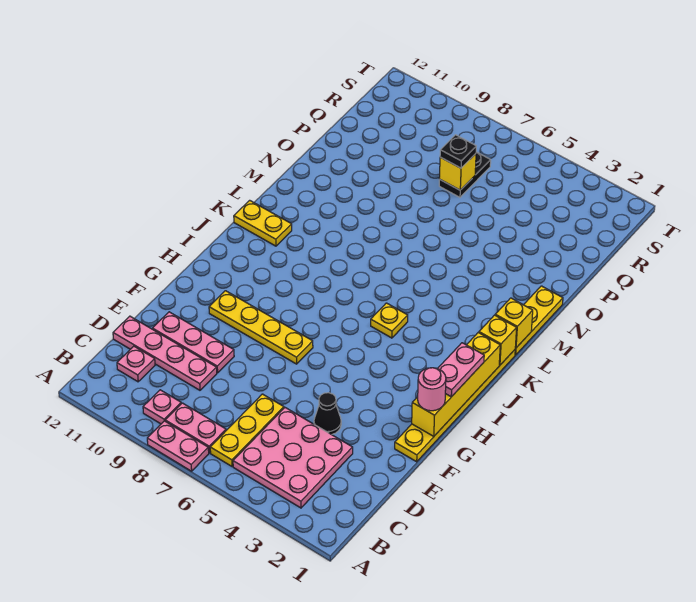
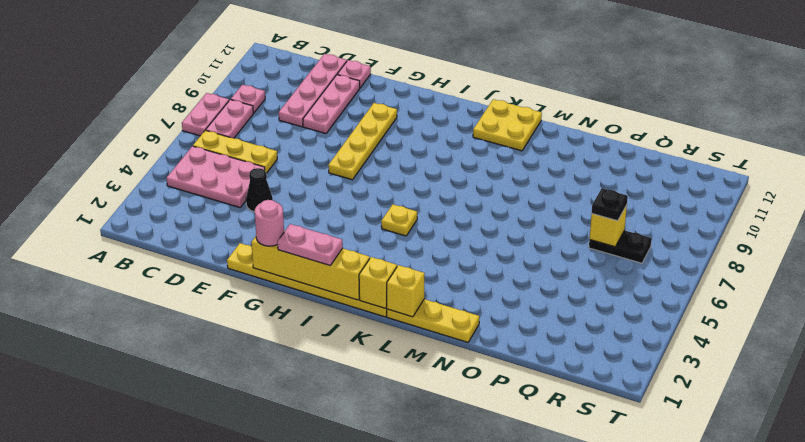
pink 3x3 plate [233,408,353,508] -> pink 2x3 plate [167,146,265,207]
pink 1x1 plate [117,346,155,382] -> pink 1x1 plate moved to [337,60,371,88]
yellow 1x2 plate [234,200,292,246] -> yellow 2x2 plate [473,99,542,151]

